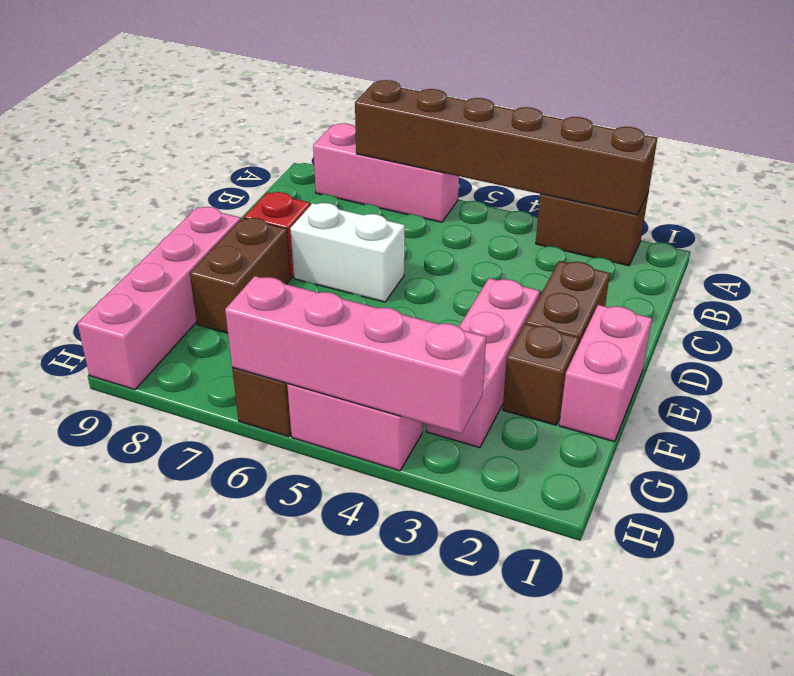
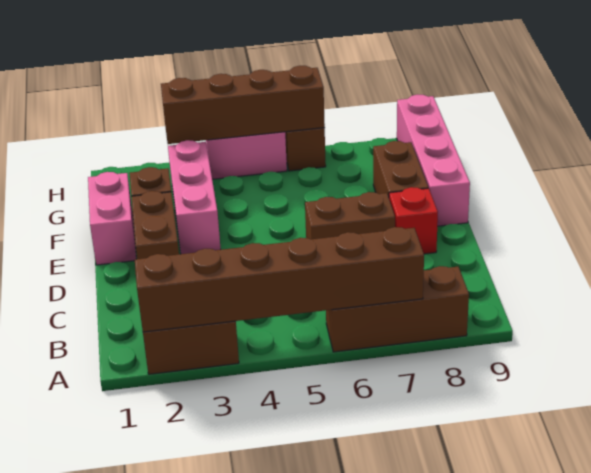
pink 1x3 brick [313,123,459,222] -> brown 1x3 brick [326,266,469,352]
white 1x2 brick [290,203,405,302] -> brown 1x2 brick [305,192,395,239]
pink 1x4 brick [225,276,486,434] -> brown 1x4 brick [161,66,325,144]

